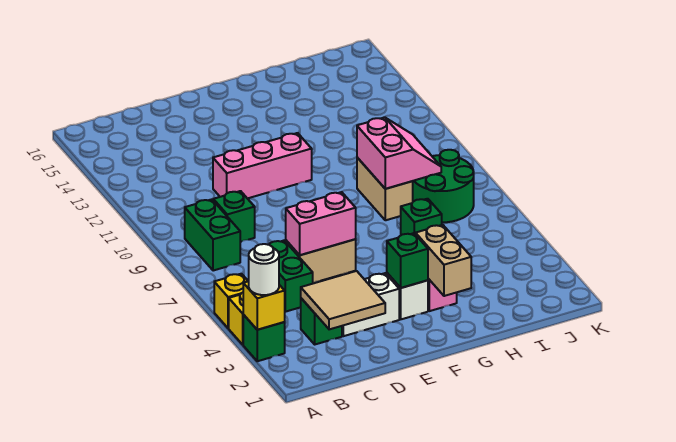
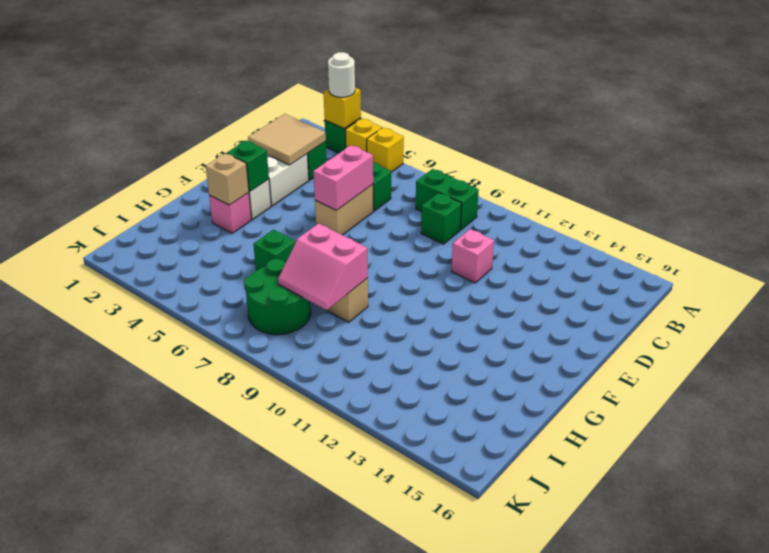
pink 1x3 brick [213,133,312,199] -> pink 1x1 brick [452,229,494,283]
tan 1x2 brick [416,225,471,296] -> tan 1x1 brick [206,153,249,205]

